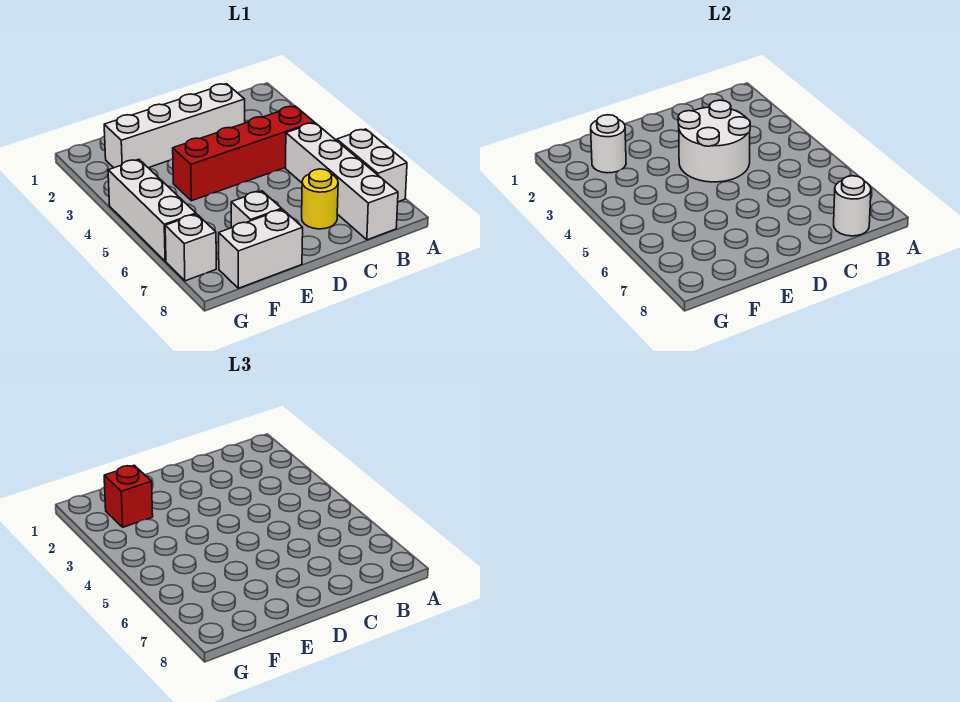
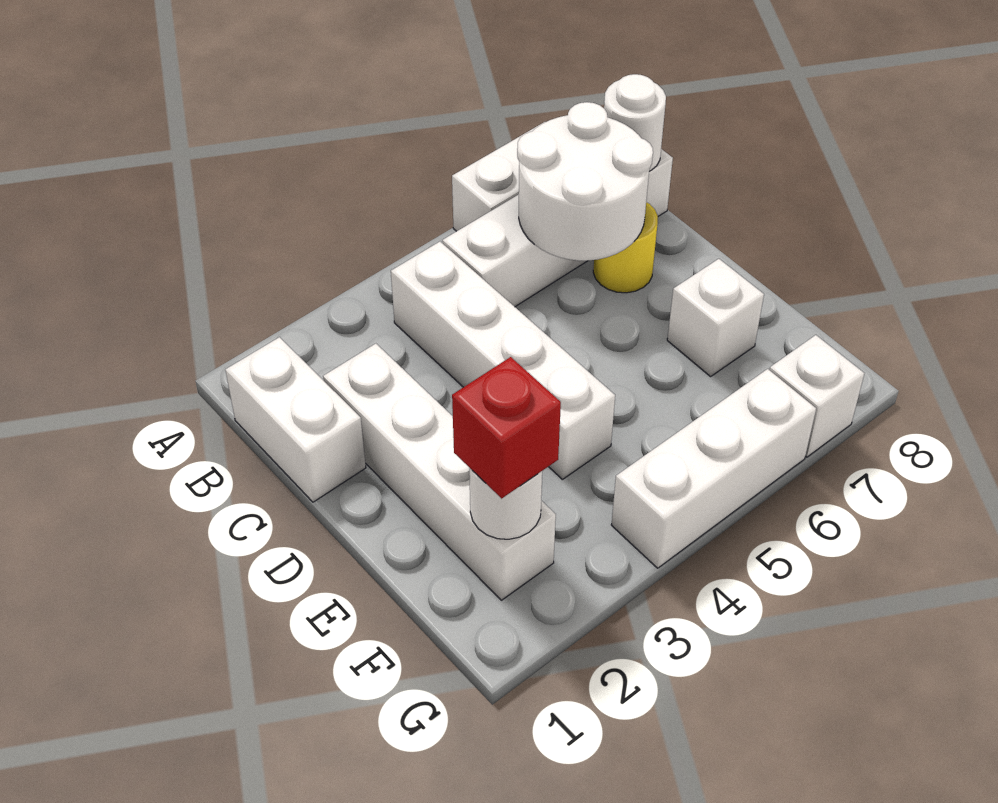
red 1x4 brick [173,106,314,201] -> white 1x4 brick [391,242,615,479]
white 2x2 round brick [678,100,750,182] -> white 2x2 round brick moved to [517,102,653,261]
white 1x2 brick [219,209,303,288] -> white 1x2 brick moved to [225,337,366,502]

